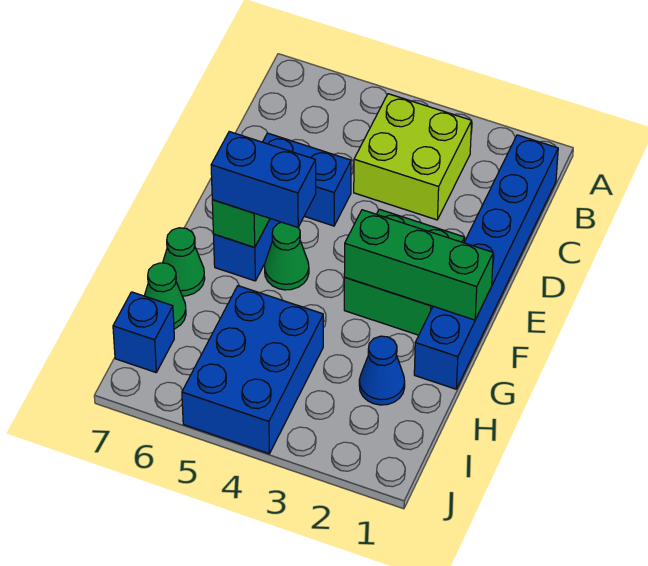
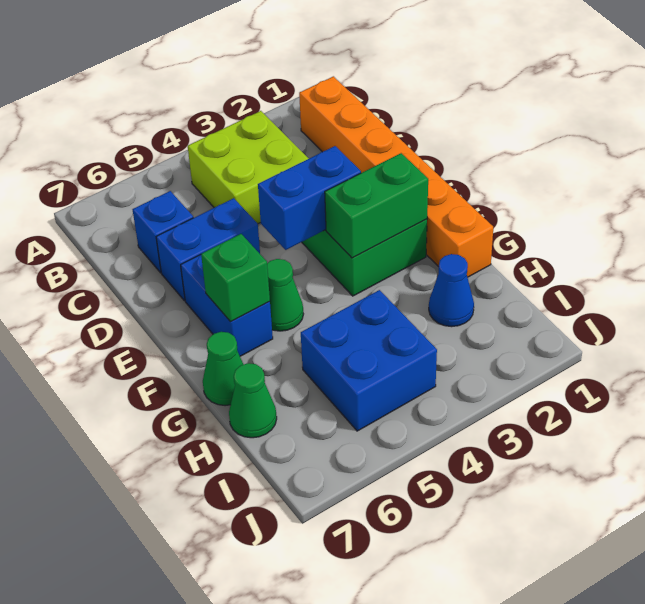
blue 1x6 brick [414,135,558,389] -> orange 1x6 brick [299,76,493,277]
green 1x3 brick [344,210,493,320] -> green 1x2 brick [325,153,428,258]
blue 1x2 brick [211,132,316,227] -> blue 1x2 brick moved to [258,146,361,250]
blue 2x3 brick [182,286,323,454] -> blue 2x2 brick [301,290,437,431]
blue 1x1 brick [113,292,174,372] -> blue 1x1 brick moved to [133,191,193,273]

